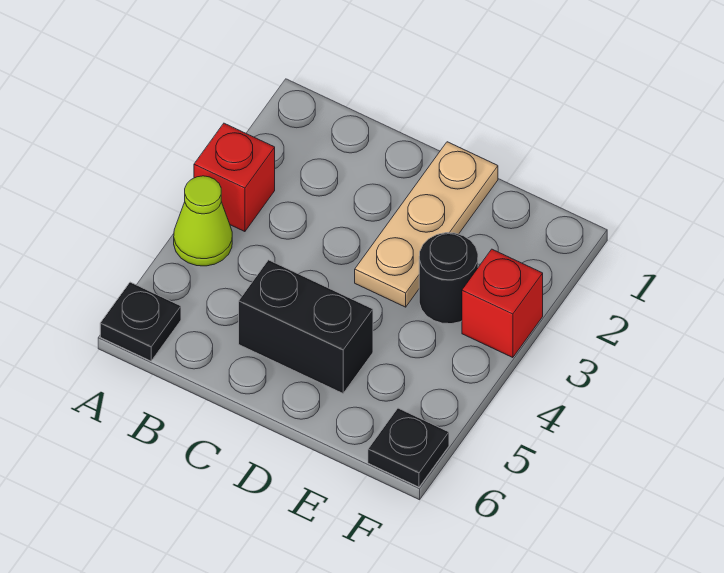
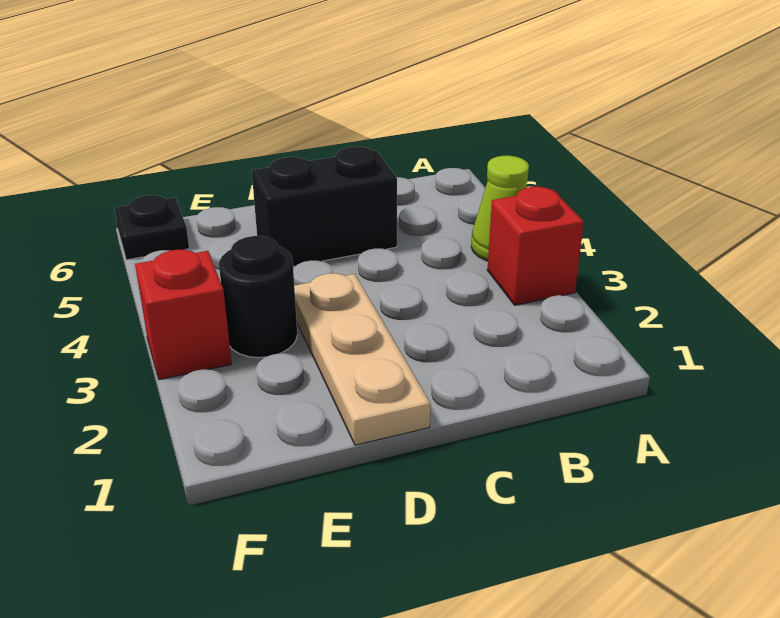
black 1x1 plate [100,282,181,361] -> none

